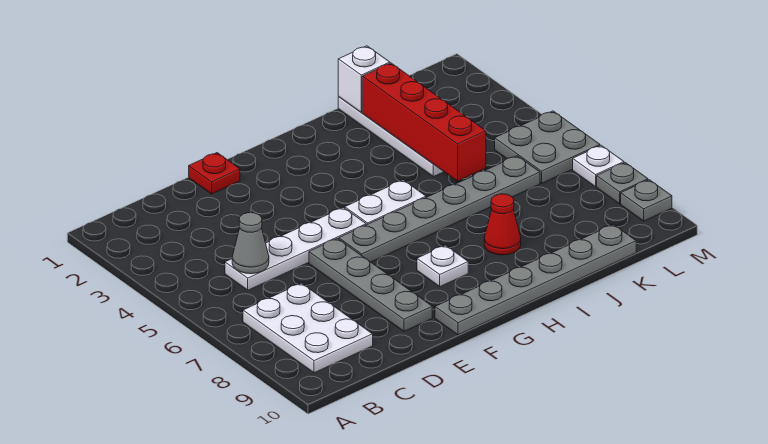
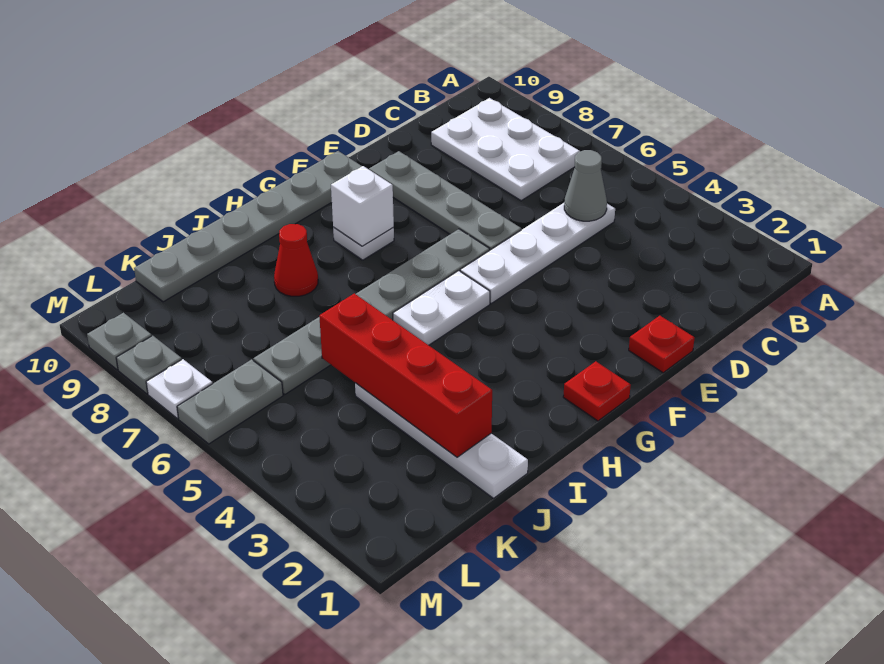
none -> red 1x1 plate [563,361,631,421]
white 1x1 brick [338,46,390,112] -> white 1x1 brick moved to [331,166,394,246]
grey 2x2 plate [495,111,600,183] -> grey 1x2 plate [177,359,283,444]

